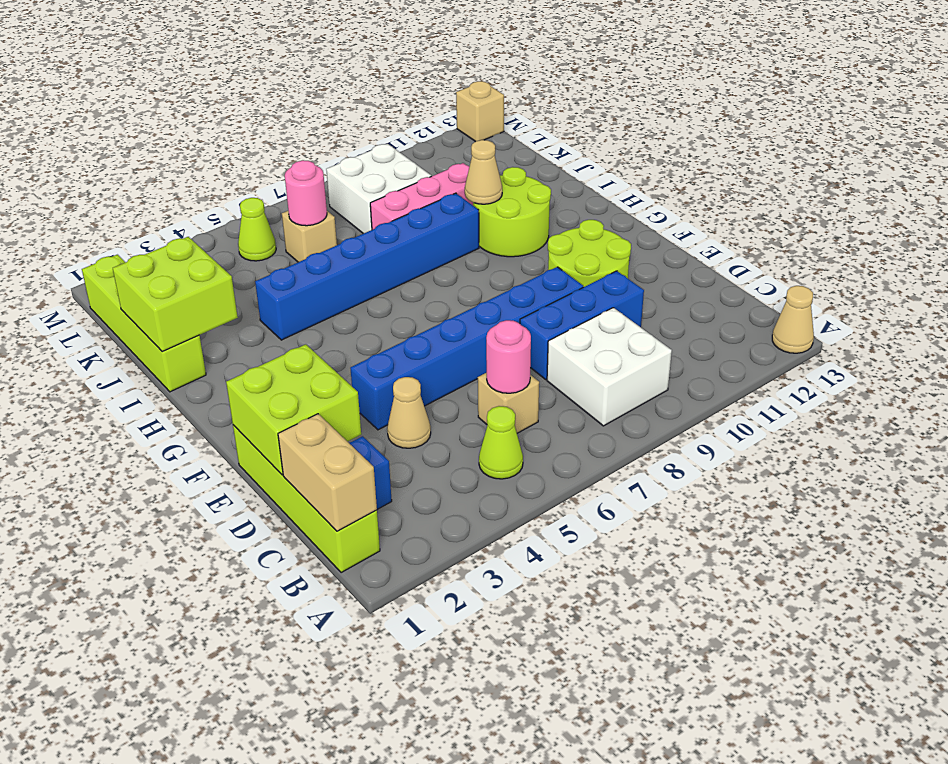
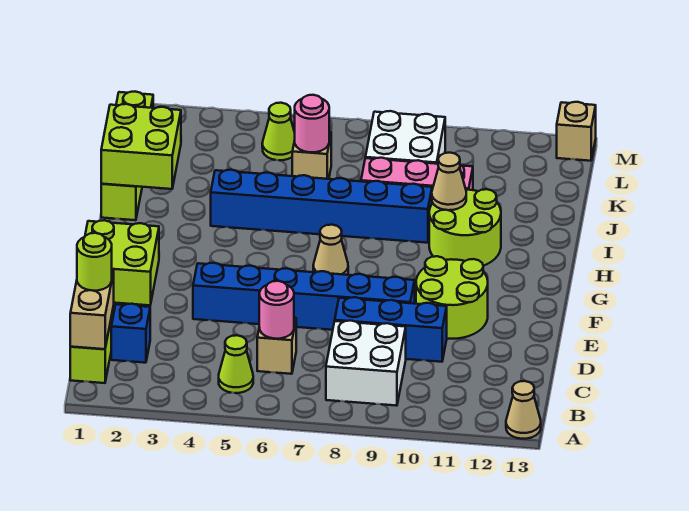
none -> lime 1x1 round brick [77,233,112,291]
tan 1x1 cone [387,377,431,448] -> tan 1x1 cone moved to [313,225,348,275]

